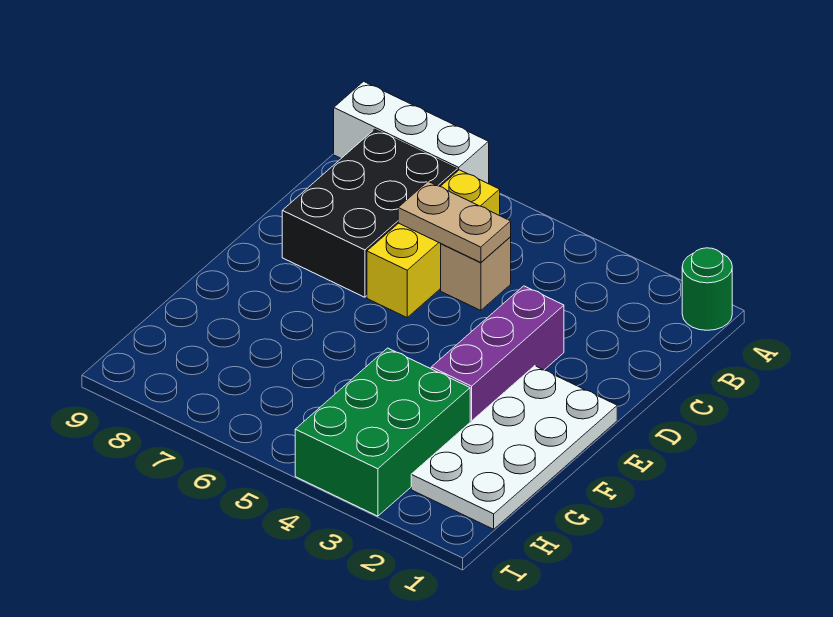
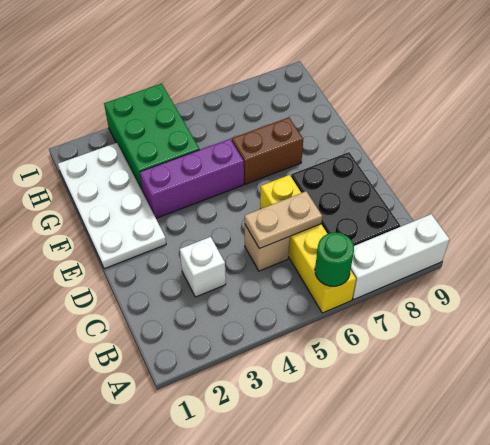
green 1x1 round brick [682,248,732,330] -> green 1x1 round brick moved to [315,233,354,286]
yellow 1x3 brick [367,170,500,317] -> yellow 1x4 brick [260,175,356,313]
none -> white 1x1 brick [180,237,226,297]
purple 1x3 brick [431,286,564,422] -> purple 1x3 brick turned to [140,139,244,218]
none -> brown 1x2 brick [232,117,303,184]

